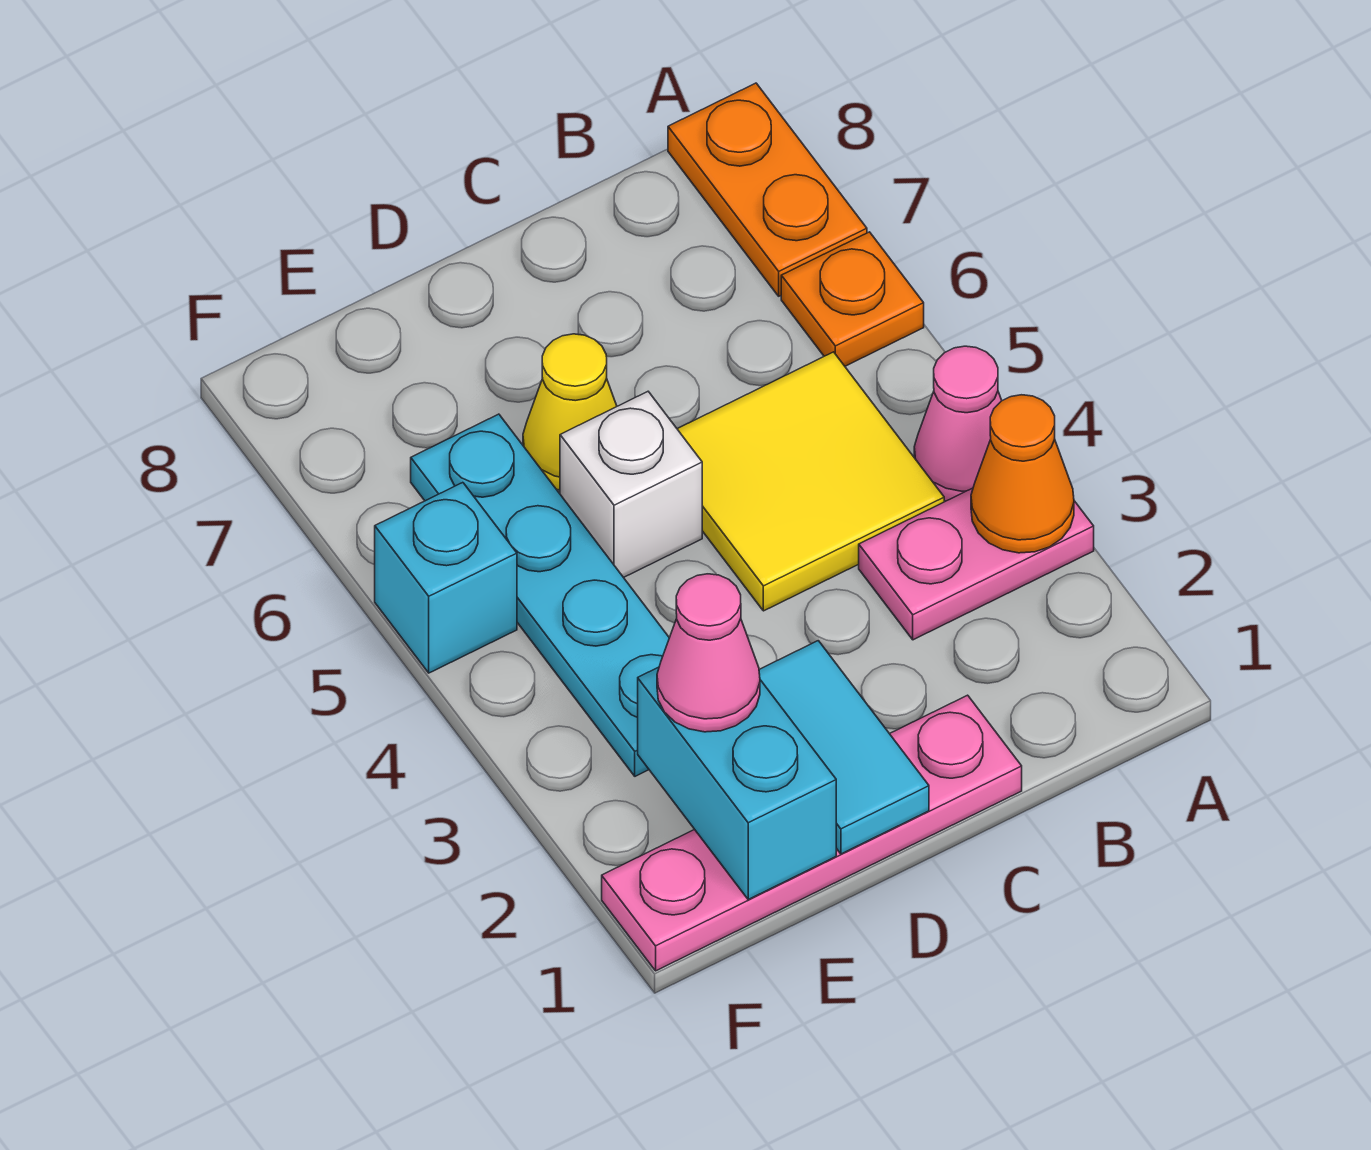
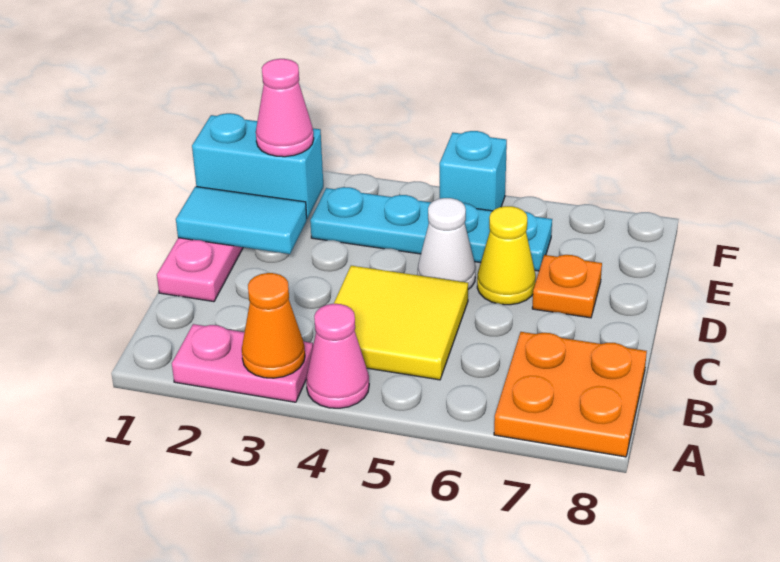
pink 1x2 plate [859,488,1094,640] -> pink 1x2 plate turned to [172,324,313,402]
orange 1x1 plate [781,232,924,366] -> orange 1x1 plate moved to [532,255,602,318]
orange 1x2 plate [668,83,867,296] -> orange 2x2 plate [494,332,647,457]
white 1x1 brick [560,392,702,577] -> white 1x1 cone [418,198,476,289]

